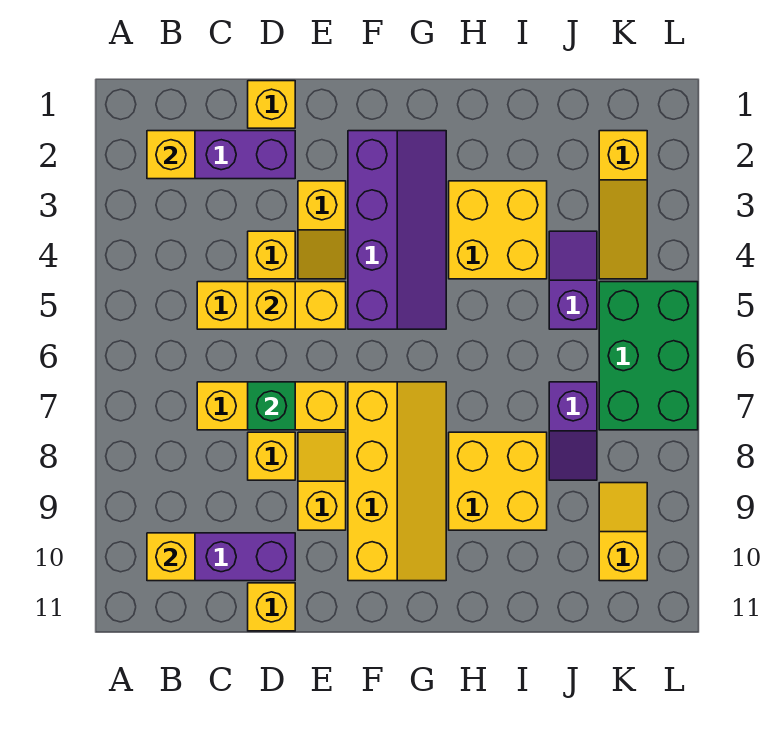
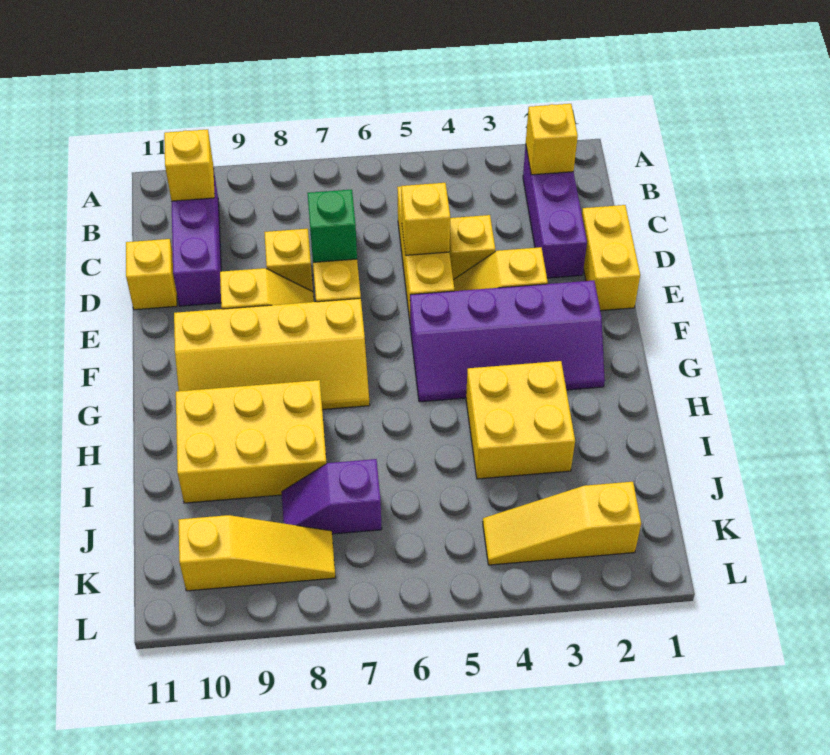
yellow 1x1 brick [248,81,295,128] -> yellow 1x2 brick [582,205,640,311]
yellow 2x2 brick [449,432,547,530] -> yellow 2x3 brick [176,380,327,503]
purple 1x2 slope [549,231,597,329] -> none
green 2x3 brick [599,282,698,430] -> none
yellow 1x2 slope [599,483,647,581] -> yellow 1x3 slope [178,515,335,591]

